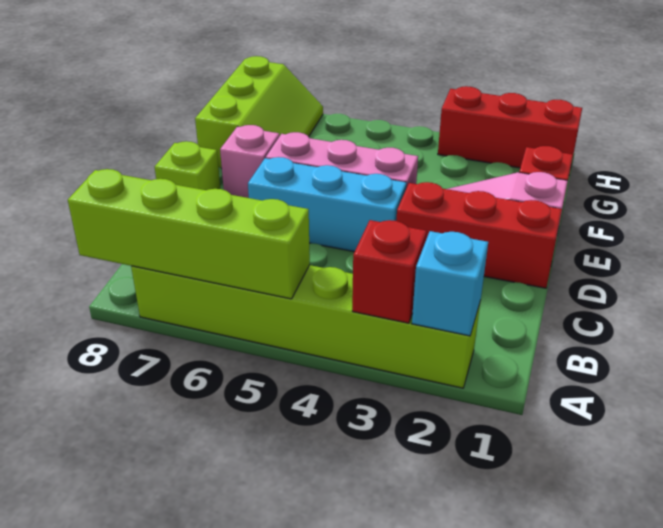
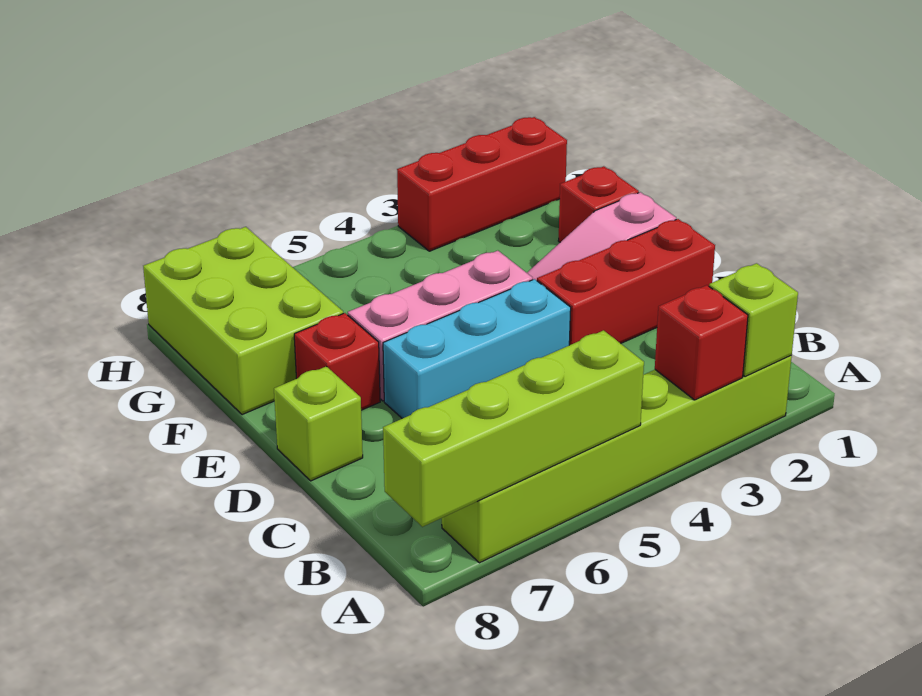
cyan 1x1 brick [412,231,488,336] -> lime 1x1 brick [709,263,798,377]
pink 1x1 brick [220,125,279,198] -> red 1x1 brick [294,313,380,410]
lime 2x3 slope [195,56,323,168] -> lime 2x3 brick [143,227,343,415]

